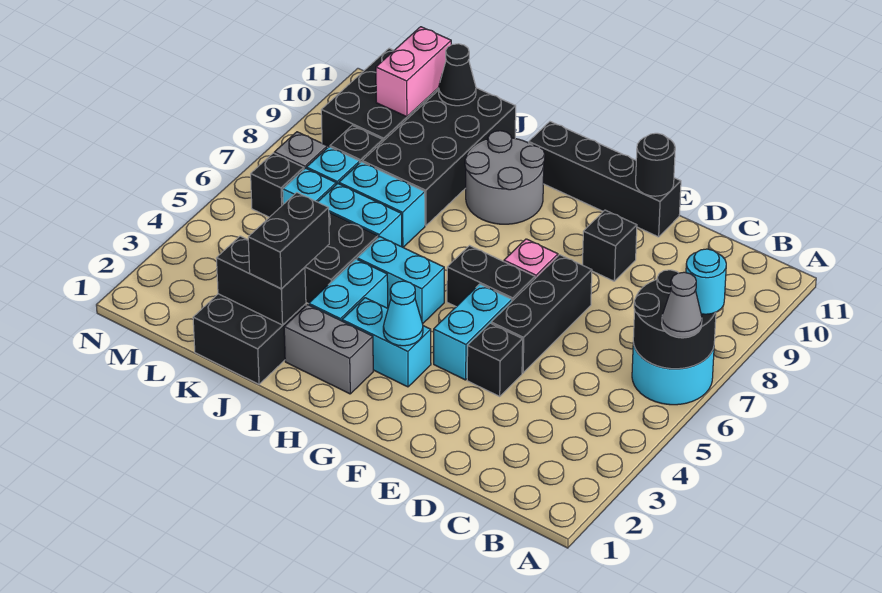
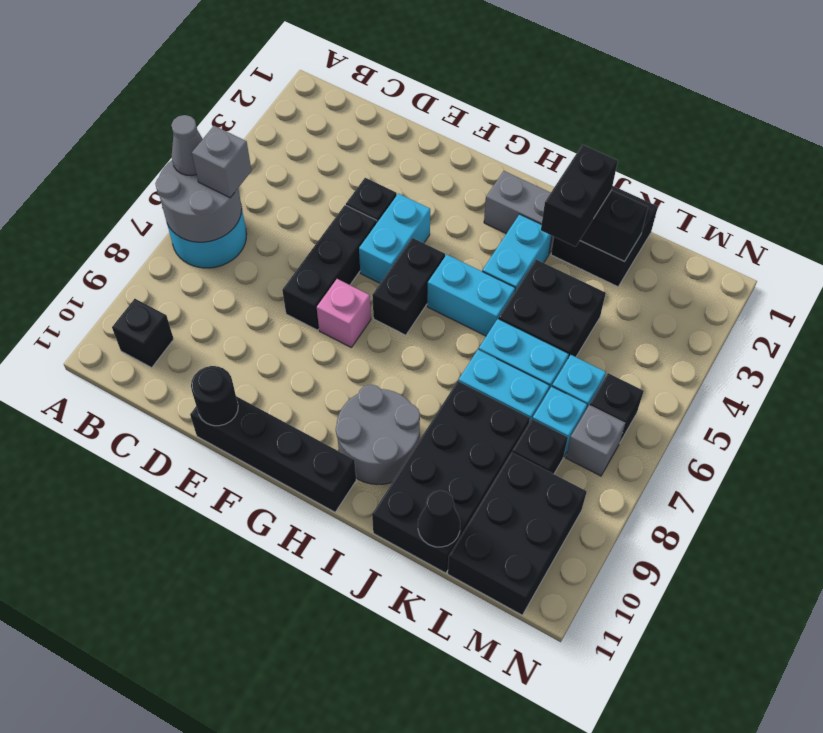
black 2x2 round brick [633,270,716,369] -> grey 2x2 round brick [155,160,242,242]
cyan 1x1 round brick [686,249,726,314] -> none
none -> grey 1x1 brick [192,126,252,198]
black 1x1 brick [583,210,637,281] -> black 1x1 brick moved to [112,299,174,368]
black 1x2 brick [447,246,535,307] -> black 1x2 brick turned to [372,238,445,335]
cyan 1x2 brick [342,298,431,387] -> none
cyan 1x1 cone [383,281,423,346] -> none
pink 1x2 brick [376,27,451,117] -> none

